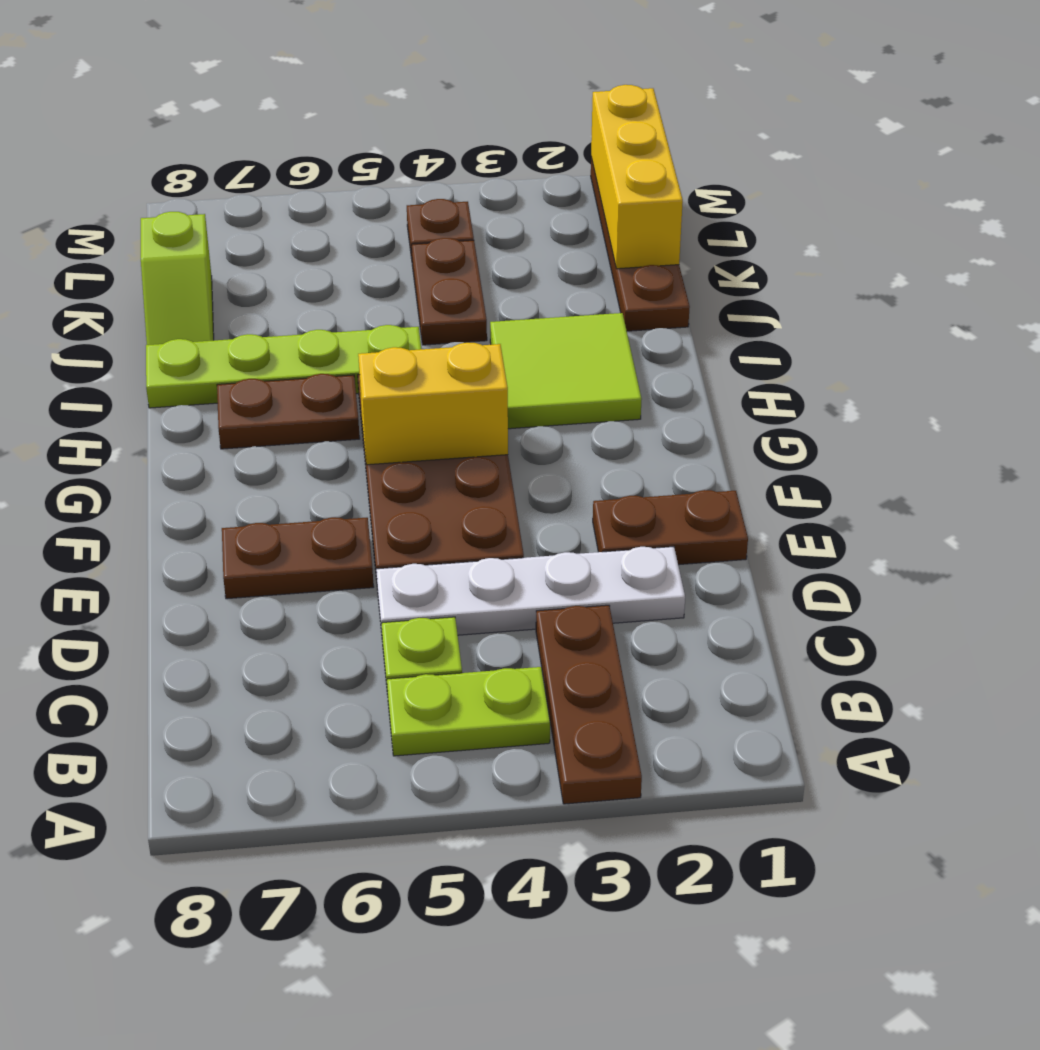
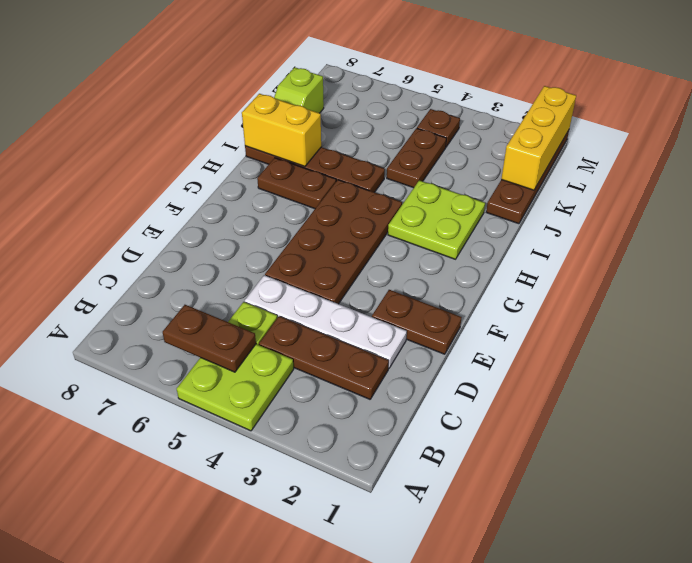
brown 1x3 plate [536,605,642,804] -> brown 1x3 plate turned to [259,316,389,399]
lime 1x2 plate [387,667,550,756] -> lime 2x2 plate [177,344,294,431]
brown 1x2 plate [222,517,374,599] -> brown 1x2 plate moved to [163,305,256,372]
yellow 1x2 brick [358,342,508,465] -> yellow 1x2 brick moved to [242,94,321,167]
lime 2x2 tile [490,313,642,429] -> lime 2x2 plate [388,180,485,259]
lime 1x4 plate [146,325,421,408] -> brown 1x4 plate [245,146,385,192]

